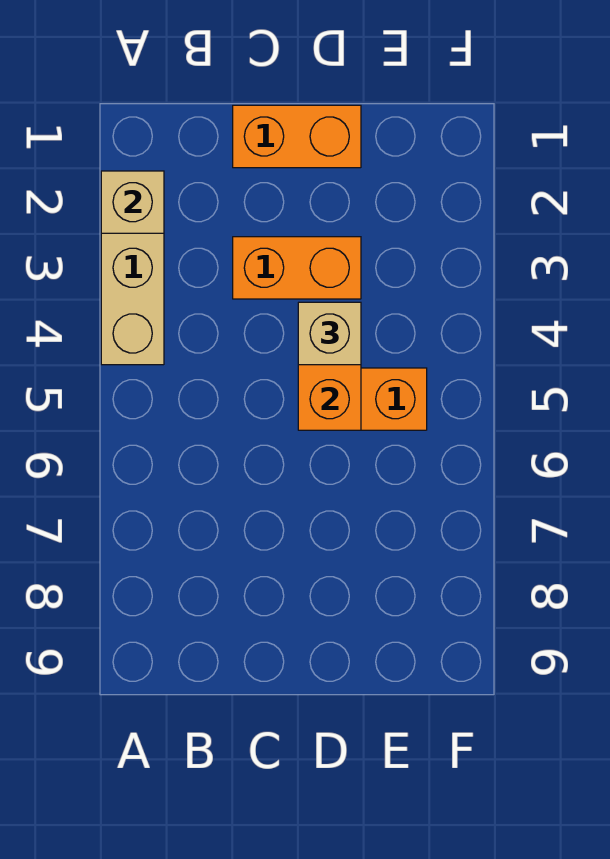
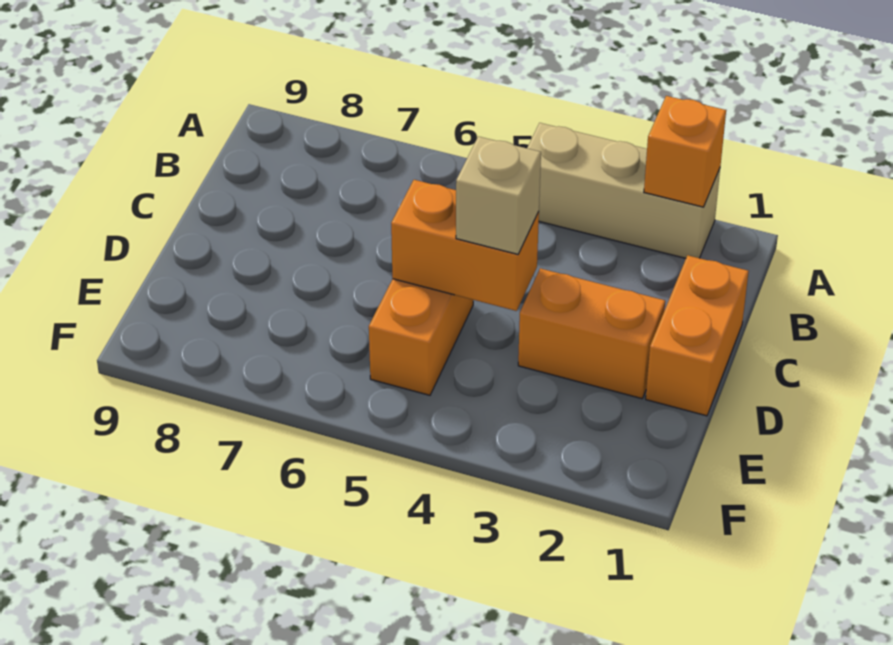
tan 1x1 brick [101,171,164,233] -> orange 1x1 brick [644,96,726,207]
orange 1x2 brick [233,237,361,299] -> orange 1x2 brick turned to [518,268,665,399]

